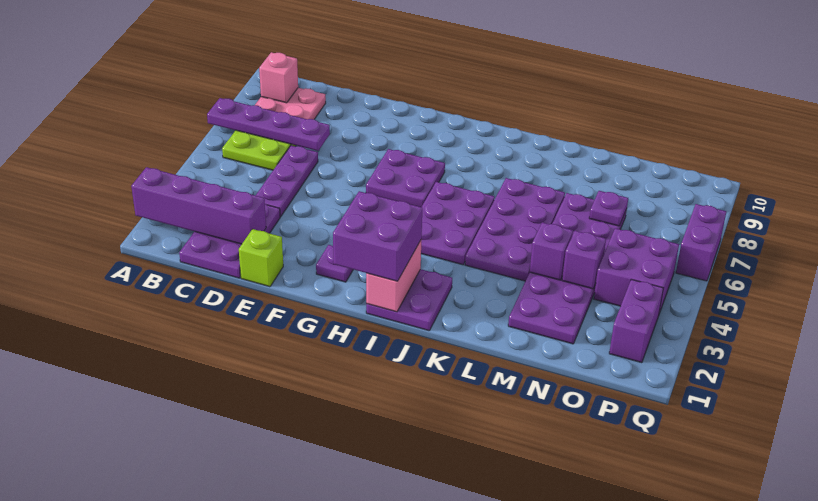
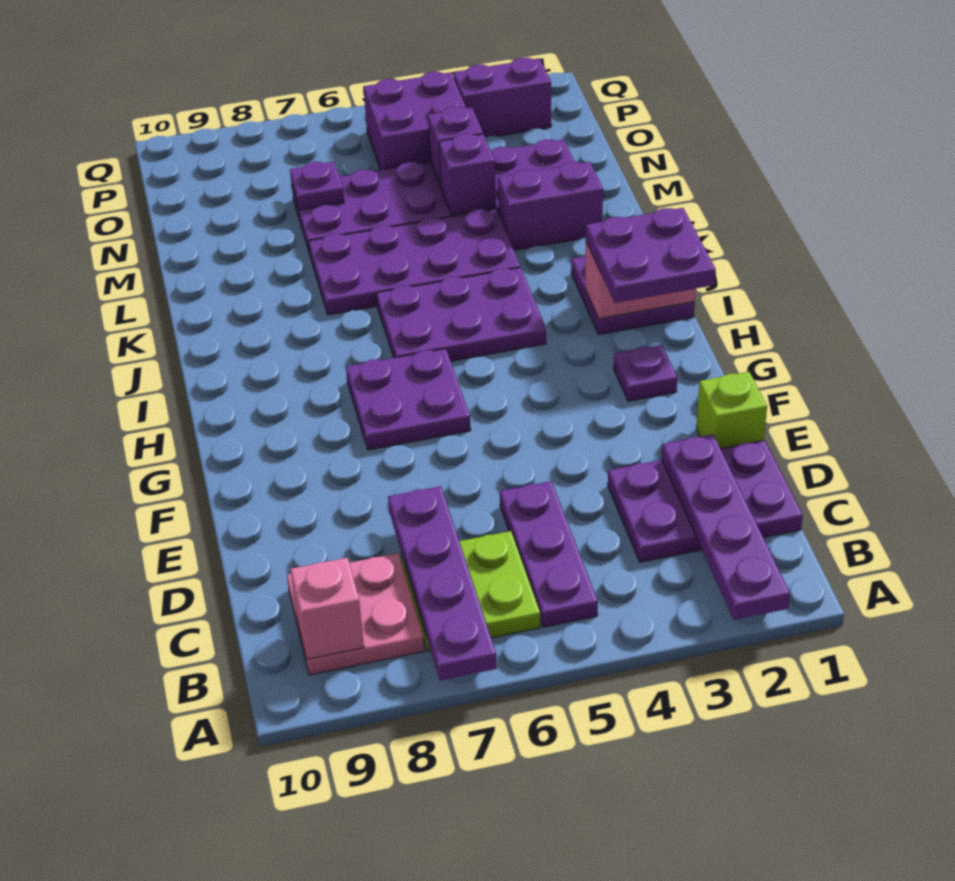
purple 1x4 brick [131,167,266,244] -> purple 1x4 plate [662,434,790,620]
purple 1x3 plate [255,146,318,217] -> purple 1x3 plate turned to [500,481,598,627]
purple 2x2 brick [333,191,422,281] -> purple 2x2 plate [586,208,716,303]
purple 1x2 brick [676,204,726,281] -> purple 1x2 brick moved to [498,162,603,250]

